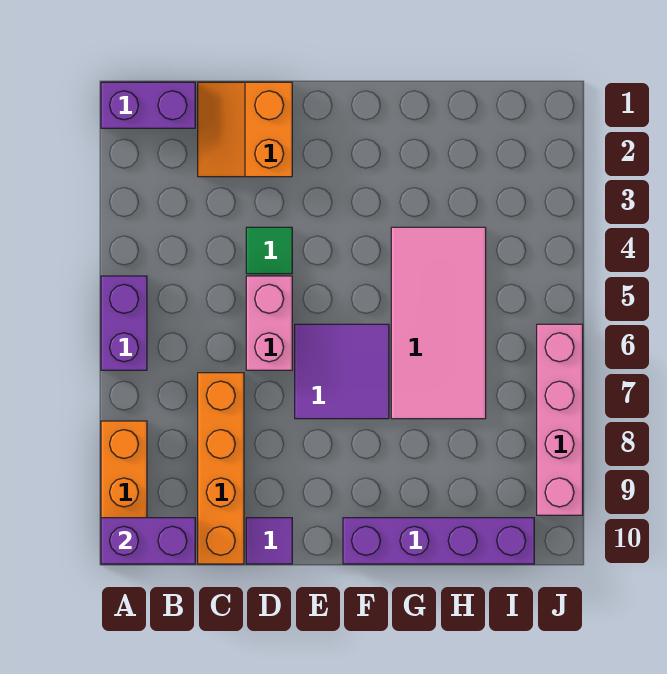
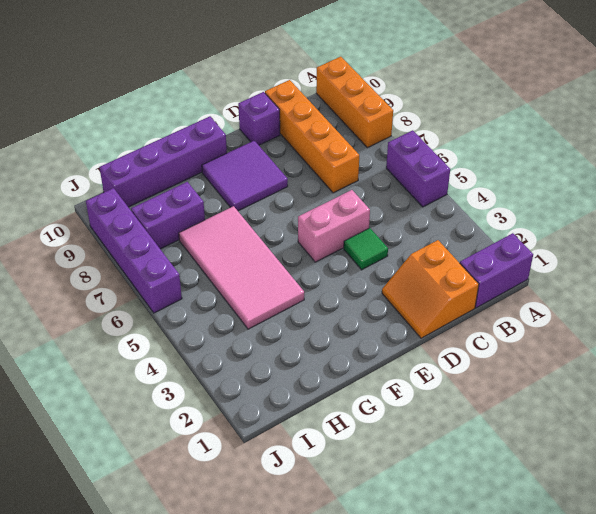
purple 1x2 brick [101,518,195,564] -> purple 1x2 brick moved to [131,182,205,249]
orange 2x2 slope [198,82,292,177] -> orange 2x2 slope turned to [382,240,479,338]
pink 1x2 brick [246,276,292,370] -> pink 1x2 brick turned to [298,190,370,262]
purple 1x1 tile [246,518,292,564] -> purple 1x1 brick [238,92,280,145]
purple 2x2 tile [295,324,389,419] -> purple 2x2 tile moved to [202,141,288,211]
pink 1x4 brick [537,324,583,515] -> purple 1x4 brick [86,188,182,313]

